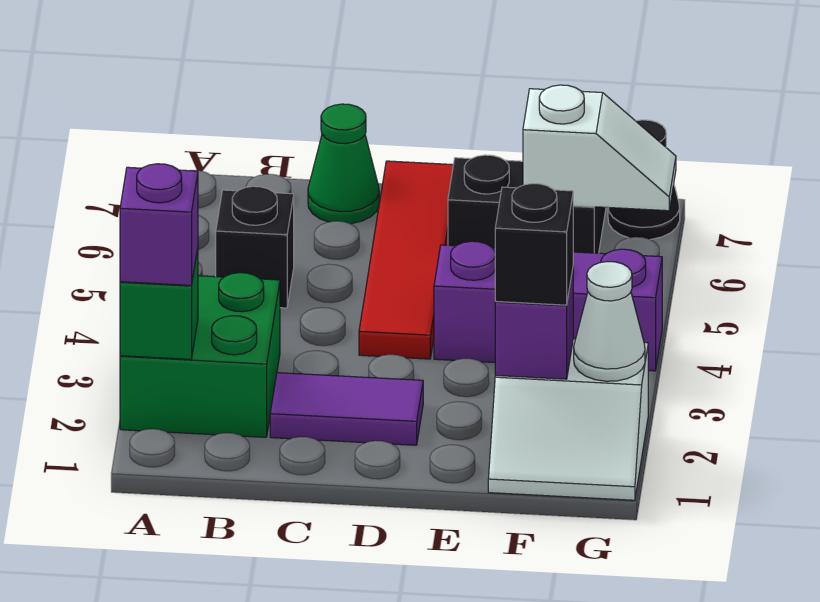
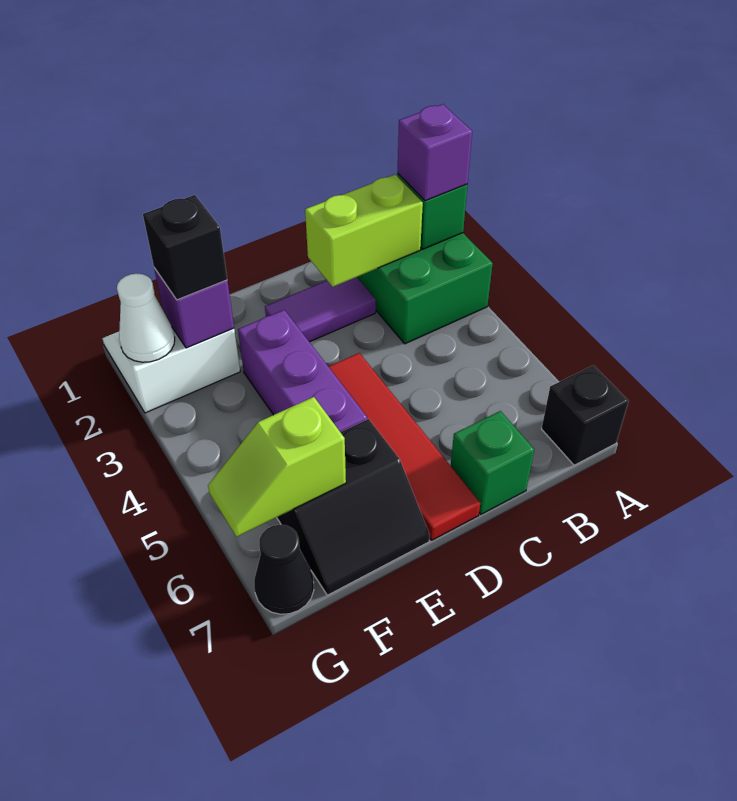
none -> lime 1x2 brick [305,174,423,287]
black 1x1 brick [216,186,294,308] -> black 1x1 brick moved to [542,365,629,465]
green 1x1 cone [308,104,379,224] -> green 1x1 brick [451,411,534,514]
purple 1x3 brick [434,241,662,371] -> purple 1x3 brick turned to [238,310,367,432]
white 1x2 slope [523,85,676,211] -> lime 1x2 slope [208,397,346,537]

